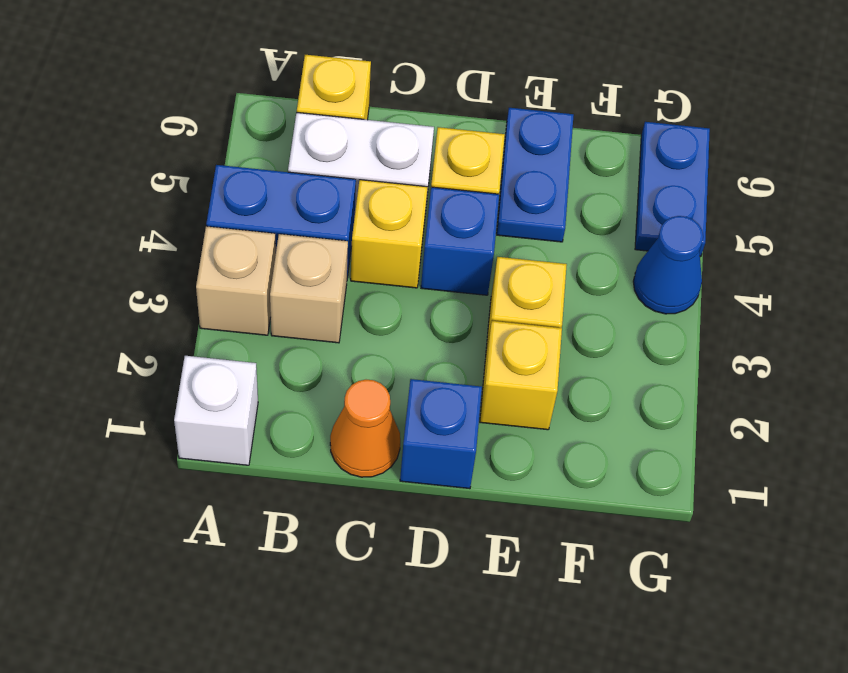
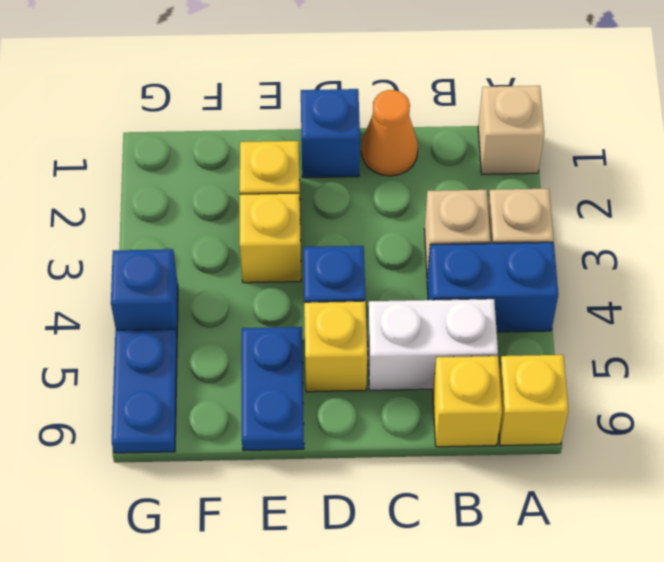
white 1x1 brick [174,356,258,465] -> tan 1x1 brick [478,86,544,174]
yellow 1x1 brick [351,180,428,288] -> yellow 1x1 brick moved to [499,355,568,445]
blue 1x1 cone [633,216,703,314] -> blue 1x1 brick [111,249,178,336]

